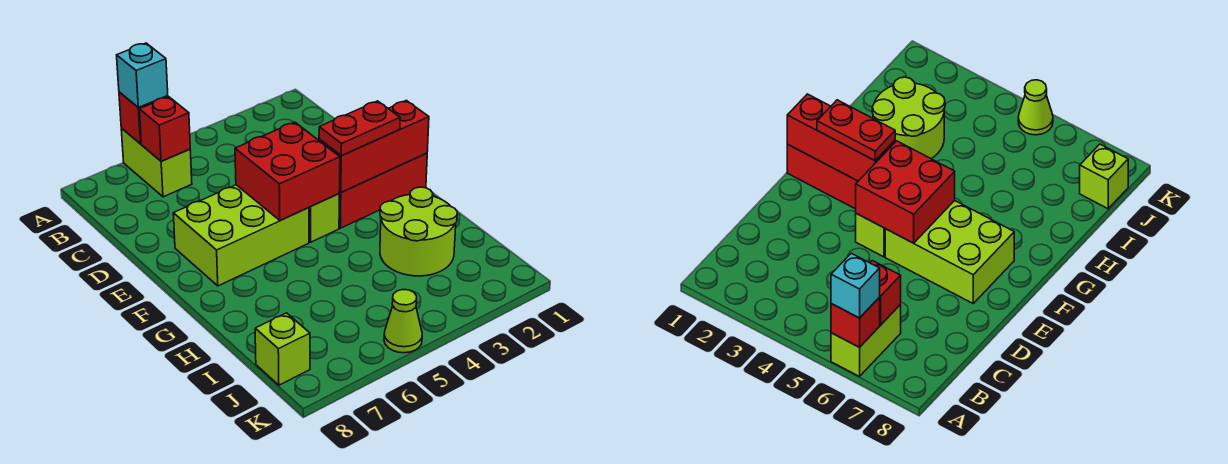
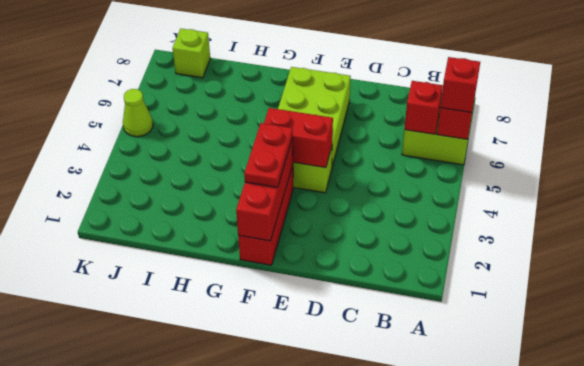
cyan 1x1 brick [117,43,168,108] -> red 1x1 brick [440,57,480,112]
red 2x2 brick [235,122,340,221] -> red 1x2 brick [264,108,333,168]
lime 2x2 round brick [380,187,457,276] -> none

